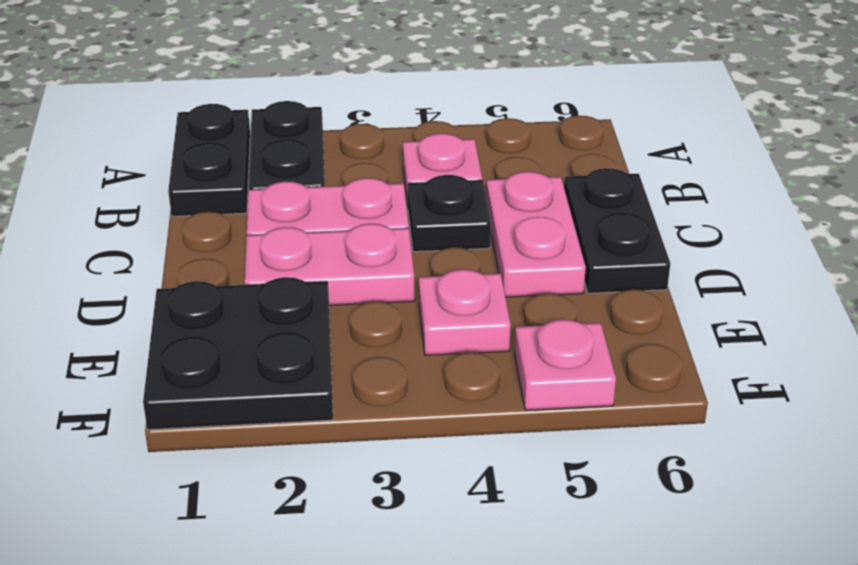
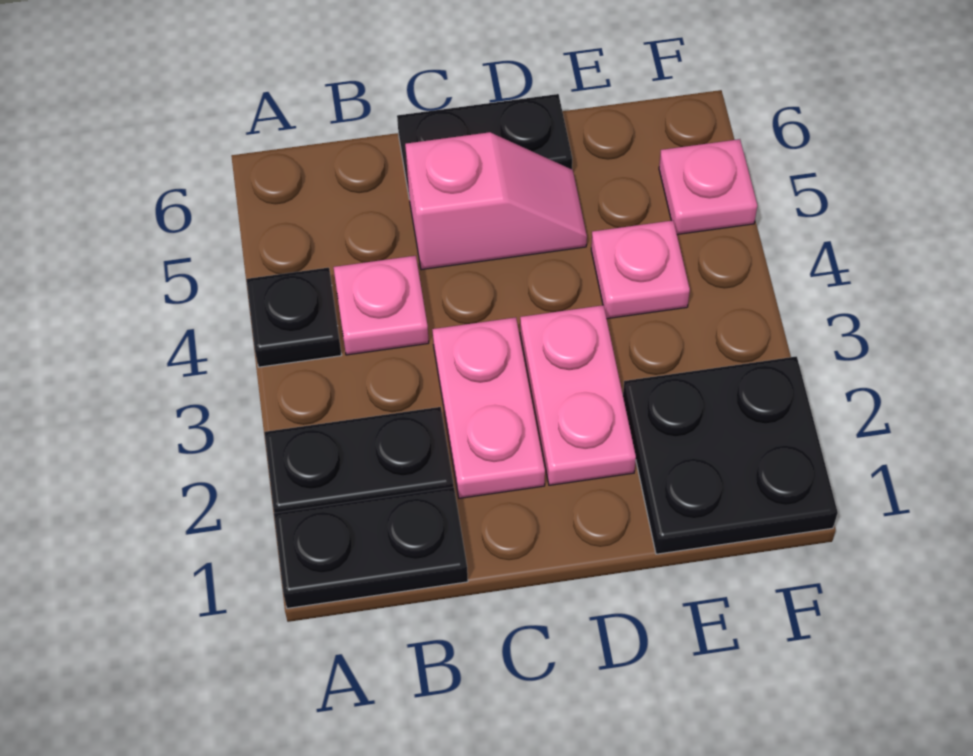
black 1x1 plate [408,175,491,252] -> black 1x1 plate moved to [246,268,342,367]
pink 1x2 plate [486,172,586,297] -> pink 1x2 slope [405,132,587,270]

